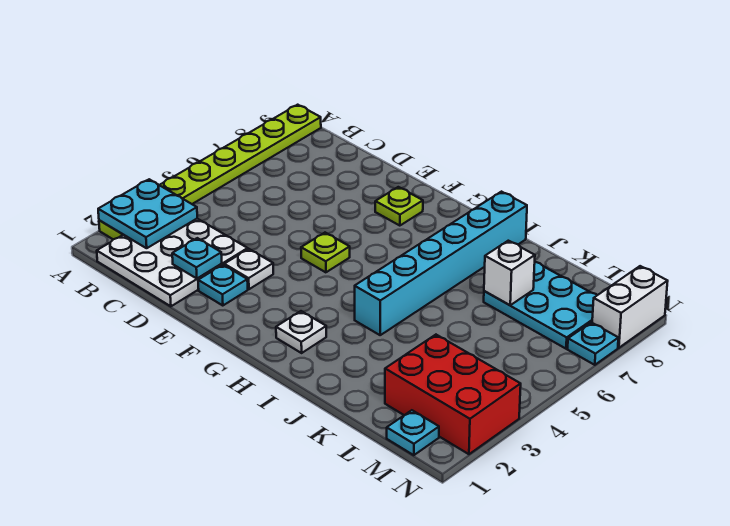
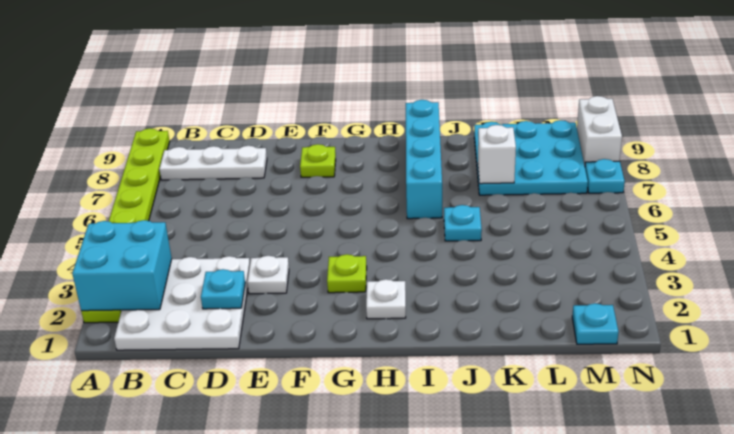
cyan 2x2 plate [98,179,197,248] -> cyan 2x2 brick [72,220,172,311]
none -> white 1x3 plate [159,146,267,180]
cyan 1x1 plate [198,265,248,306] -> cyan 1x1 plate moved to [444,205,482,241]
lime 1x1 plate [301,233,350,272] -> lime 1x1 plate moved to [327,254,367,293]
cyan 1x6 brick [355,192,527,335] -> cyan 1x4 brick [406,100,442,219]
cyan 2x3 plate [484,262,597,349] -> cyan 3x3 plate [474,120,588,195]
red 2x3 brick [385,335,521,454] -> none

